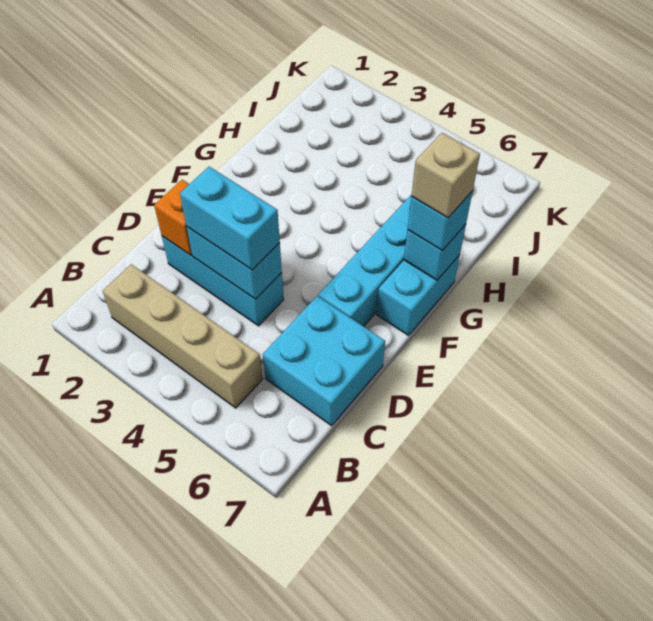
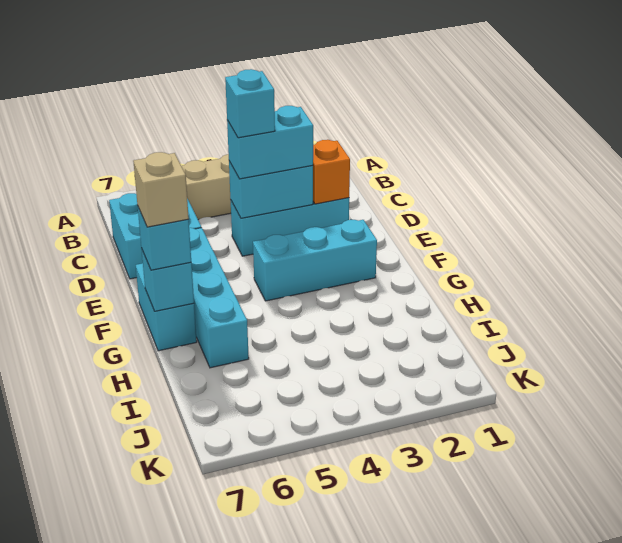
none -> cyan 1x1 brick [225,69,275,138]
none -> cyan 1x3 brick [253,220,377,301]

